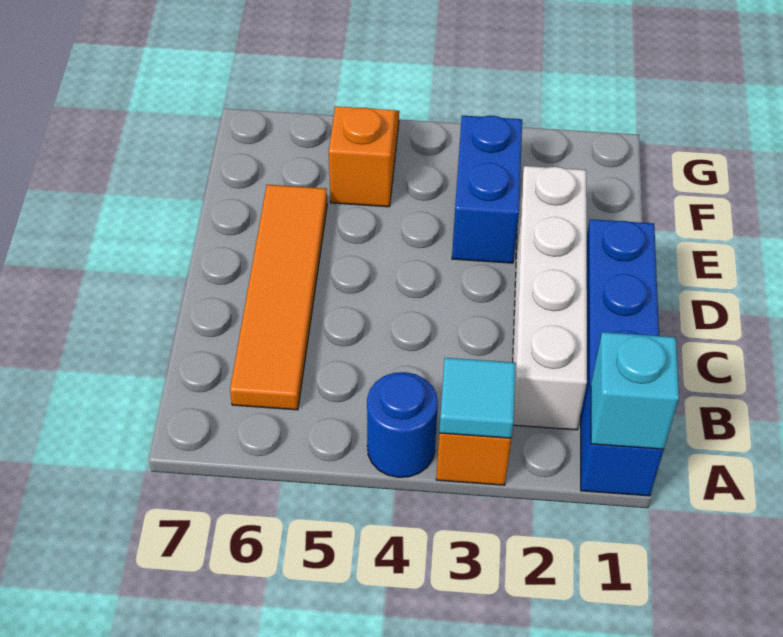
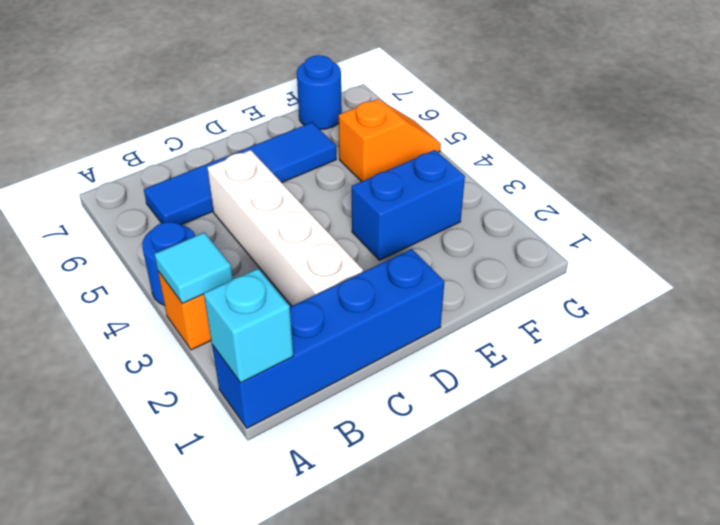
white 1x4 brick [513,166,587,430] -> white 1x4 brick turned to [207,150,363,306]
orange 1x4 tile [230,185,327,410] -> blue 1x4 tile [144,123,336,225]
none -> blue 1x1 round brick [297,55,342,129]

